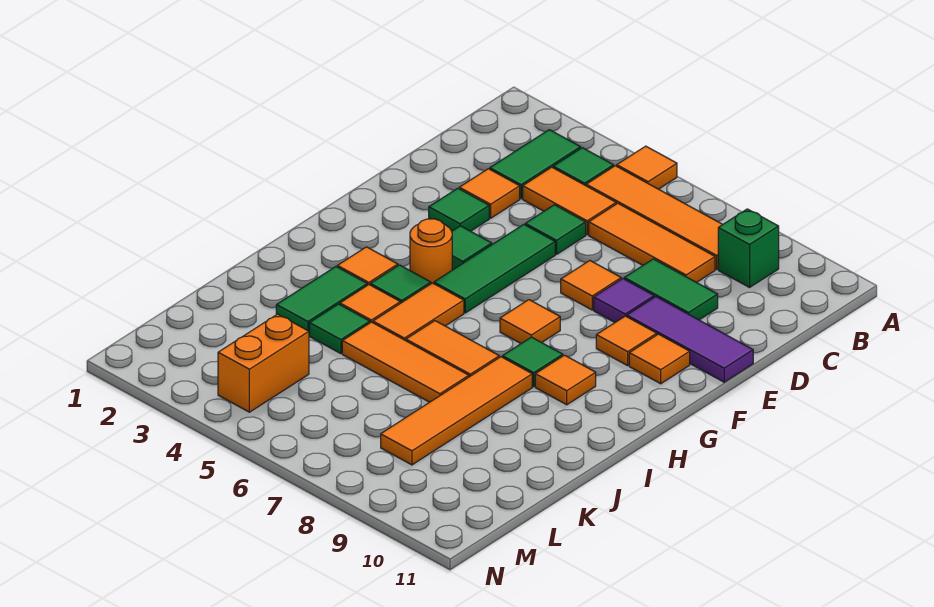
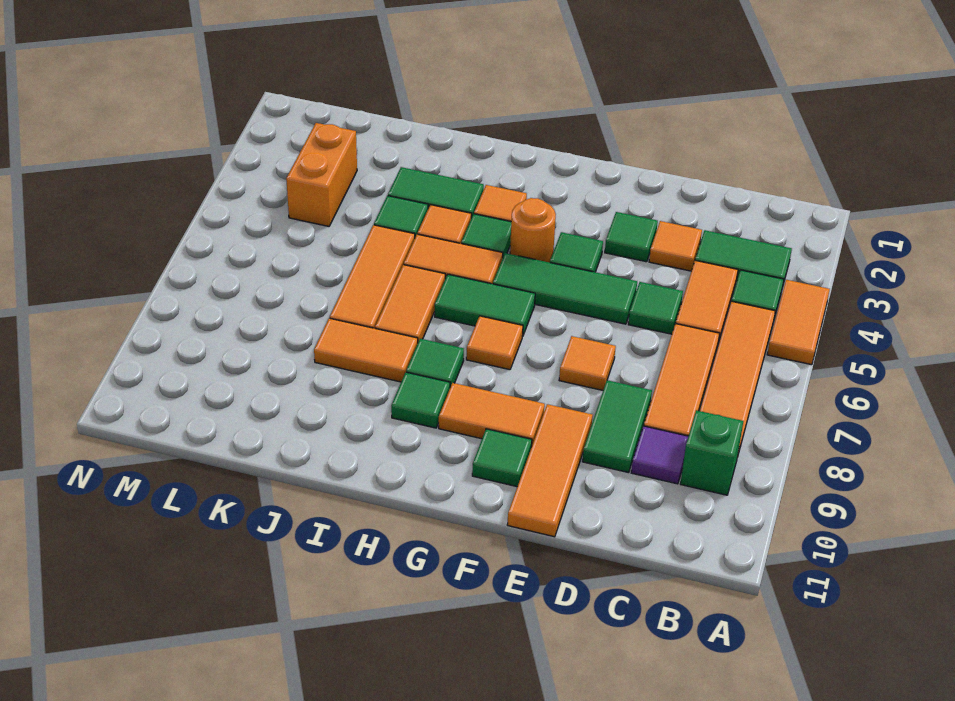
orange 1x1 tile [617,146,677,189] -> orange 1x2 tile [767,280,830,365]
purple 1x1 tile [594,279,654,322] -> purple 1x1 tile moved to [631,426,688,484]
purple 1x3 tile [627,297,753,382] -> orange 1x3 tile [507,404,593,537]
orange 1x1 tile [596,316,657,366] -> orange 1x2 tile [439,383,545,447]
orange 1x1 tile [629,334,690,384] -> green 1x1 tile [472,429,532,487]
none -> green 1x2 tile [435,274,535,337]
orange 1x1 tile [535,355,596,405] -> green 1x1 tile [391,372,450,428]
orange 1x4 tile [381,357,532,465] -> orange 1x2 tile [314,318,418,382]
orange 1x2 brick [218,314,309,412] -> orange 1x2 brick turned to [286,123,357,226]

